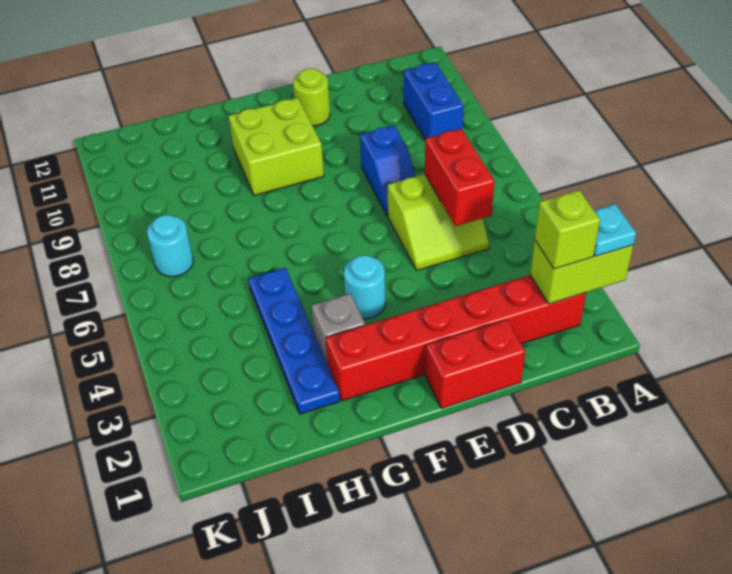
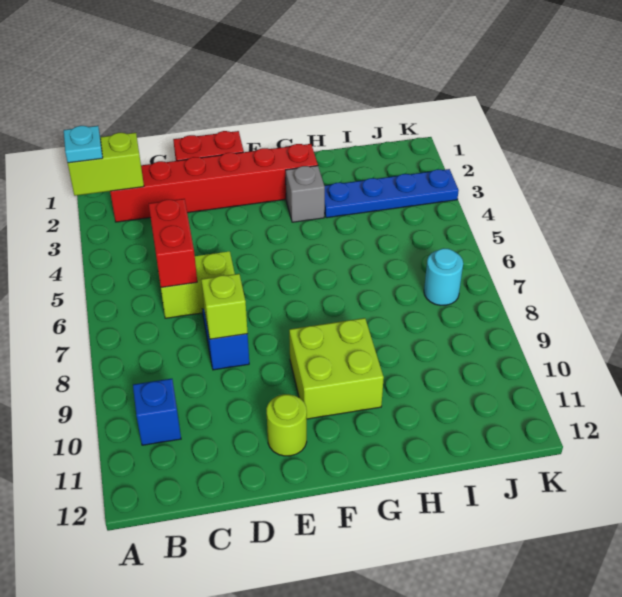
lime 1x1 brick [535,190,600,269] -> lime 1x1 brick moved to [201,274,248,339]
blue 1x2 brick [404,62,464,139] -> blue 1x1 brick [133,379,181,445]
cyan 1x1 round brick [344,255,385,319] -> none
blue 1x4 plate [248,268,340,414] -> blue 1x4 plate turned to [324,169,459,218]

